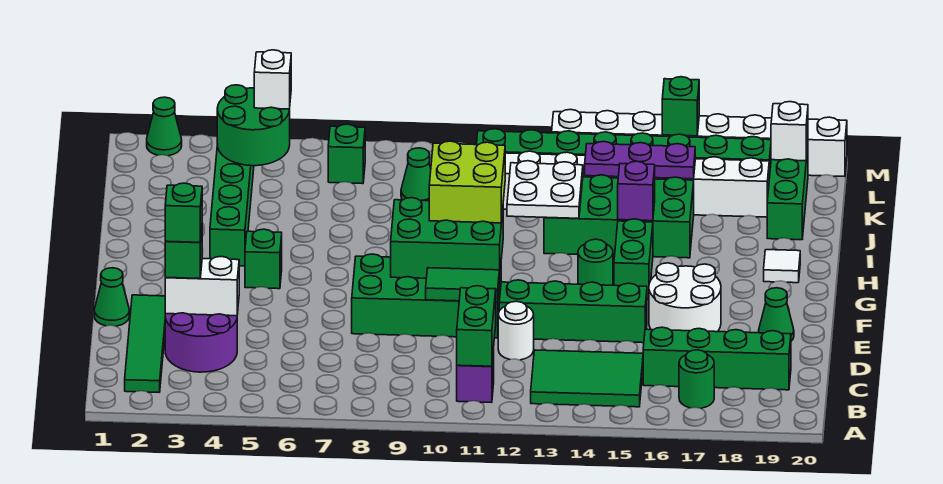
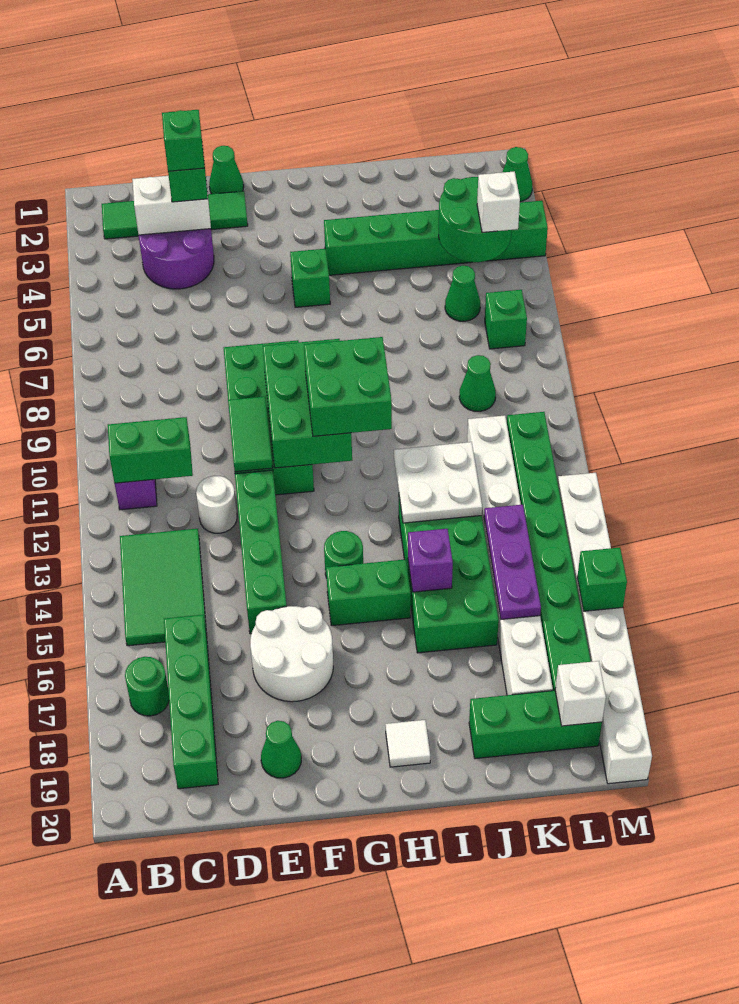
white 1x2 brick [165,257,239,316] -> white 1x2 brick turned to [132,176,211,235]
lime 2x2 brick [429,141,505,223] -> green 2x2 brick [304,337,392,436]
none -> green 1x1 cone [445,266,480,321]

